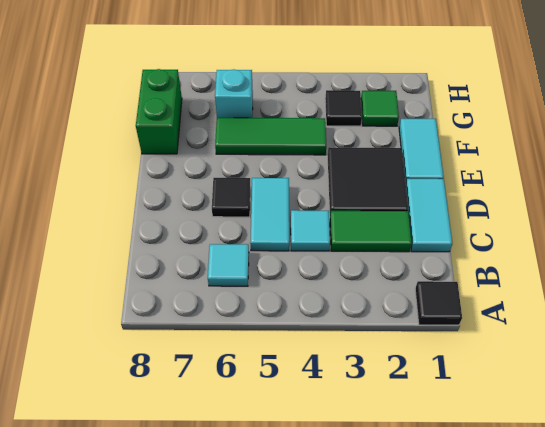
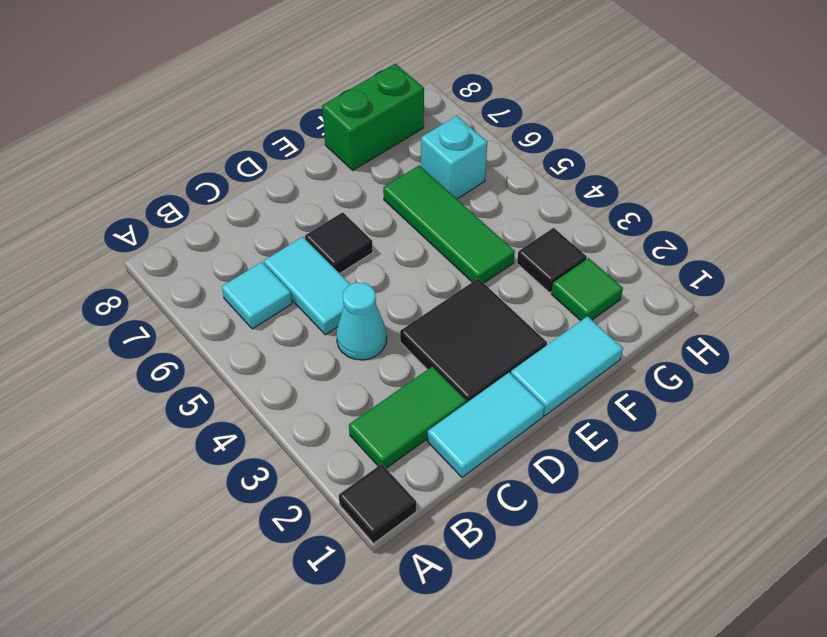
green 1x2 tile [330,211,412,252] -> green 1x2 tile turned to [349,366,466,468]
cyan 1x1 tile [291,210,330,251] -> cyan 1x1 cone [336,283,387,360]
cyan 1x2 tile [250,178,289,251] -> cyan 1x2 tile turned to [264,237,351,335]

